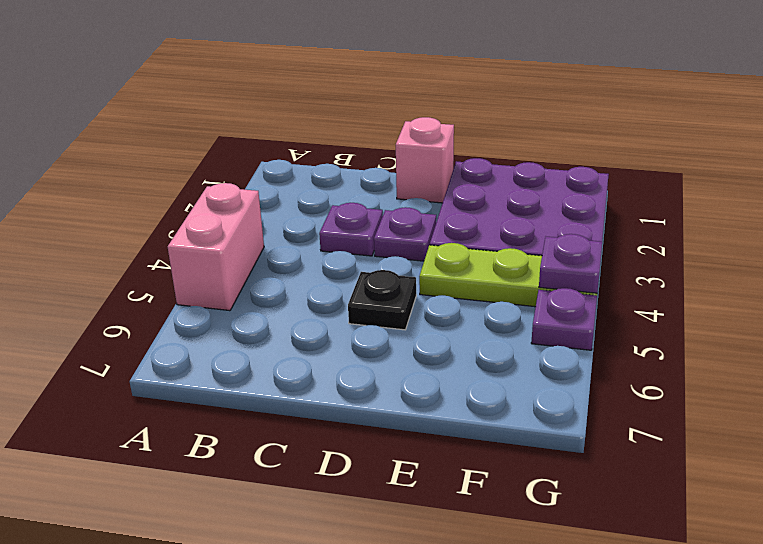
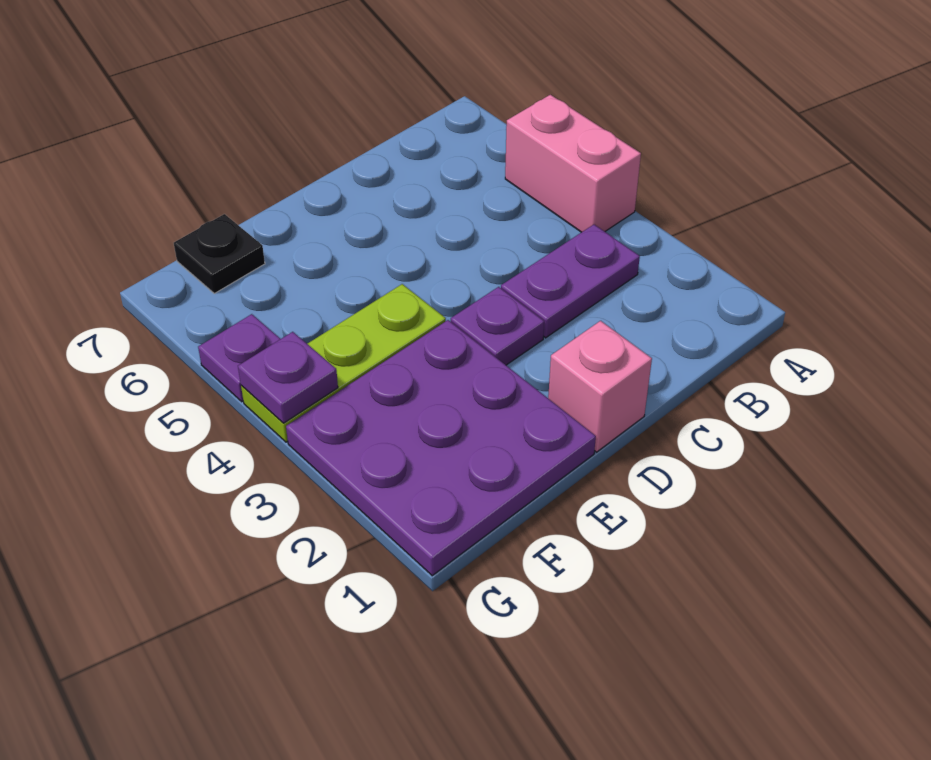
purple 1x1 plate [319,203,383,256] -> purple 1x2 plate [501,225,640,338]
black 1x1 plate [348,270,416,330] -> black 1x1 plate moved to [174,214,265,293]

